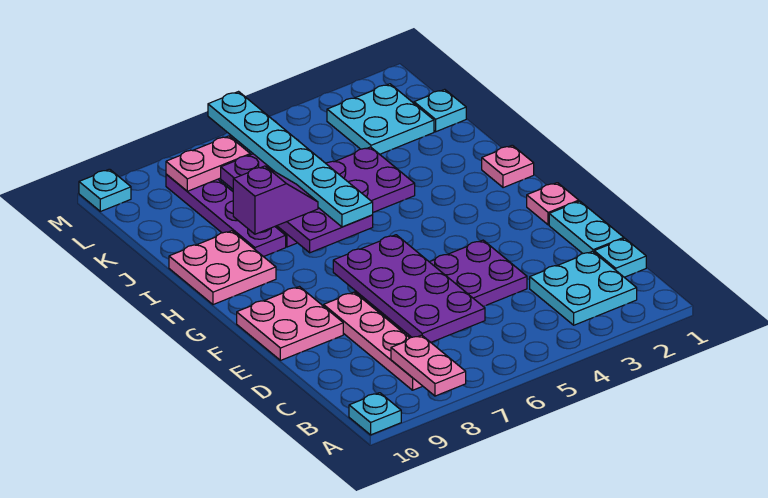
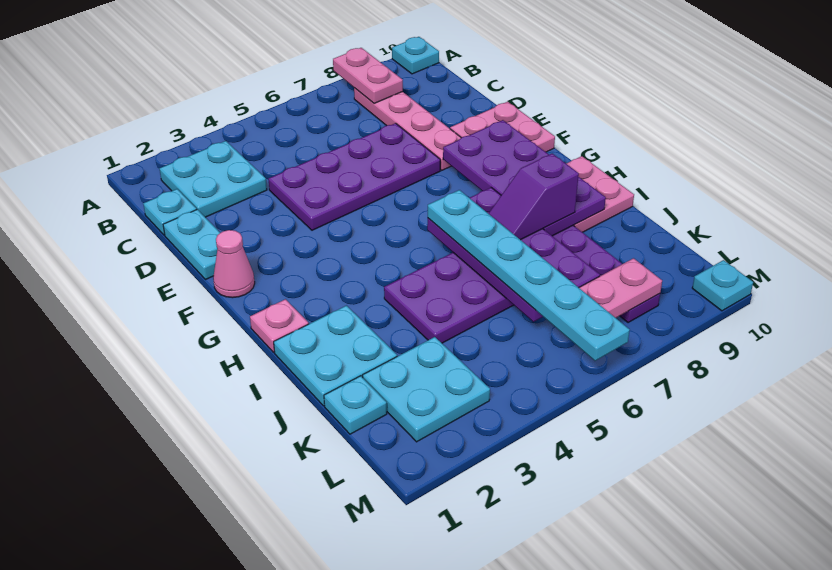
purple 2x4 plate [333,235,485,342] -> purple 2x4 plate moved to [443,120,606,236]
pink 1x1 plate [527,183,579,225] -> pink 1x1 cone [213,230,255,298]
none -> cyan 2x2 plate [274,306,397,406]

